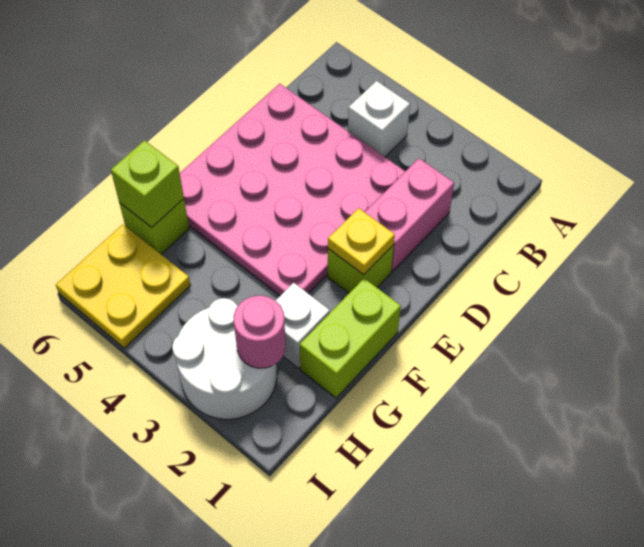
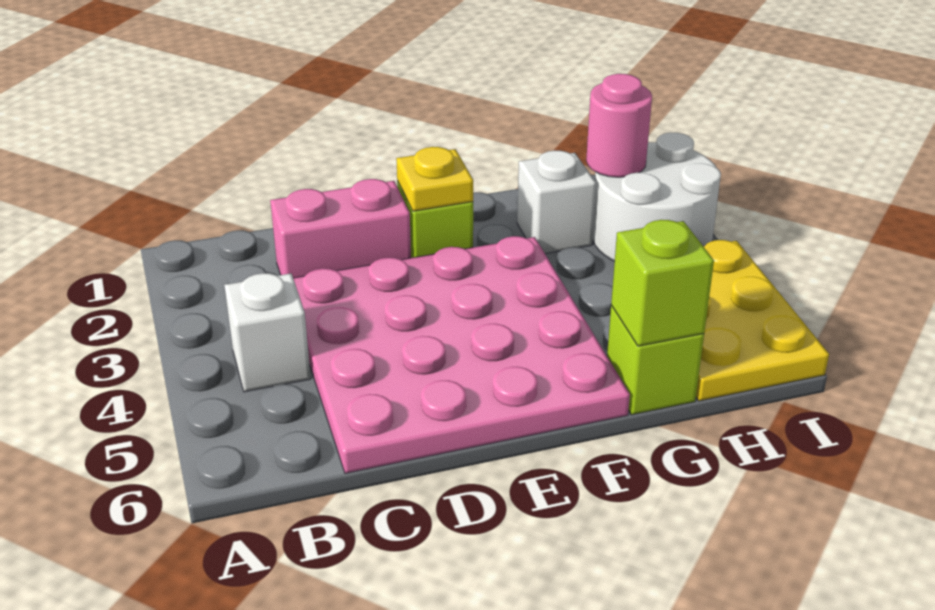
lime 1x2 brick [300,278,401,398] -> none
yellow 2x2 plate [56,224,190,348] -> yellow 2x3 plate [696,240,829,401]

